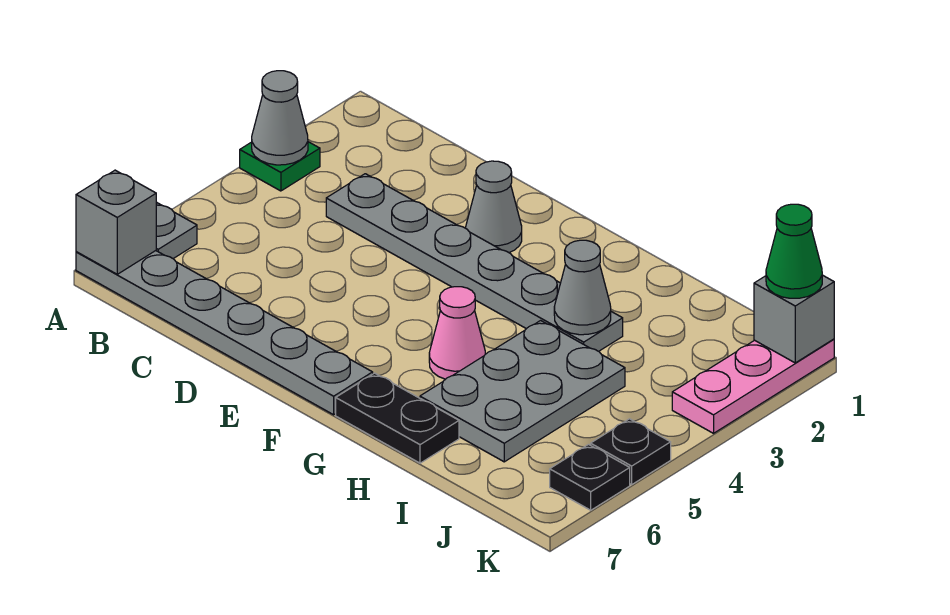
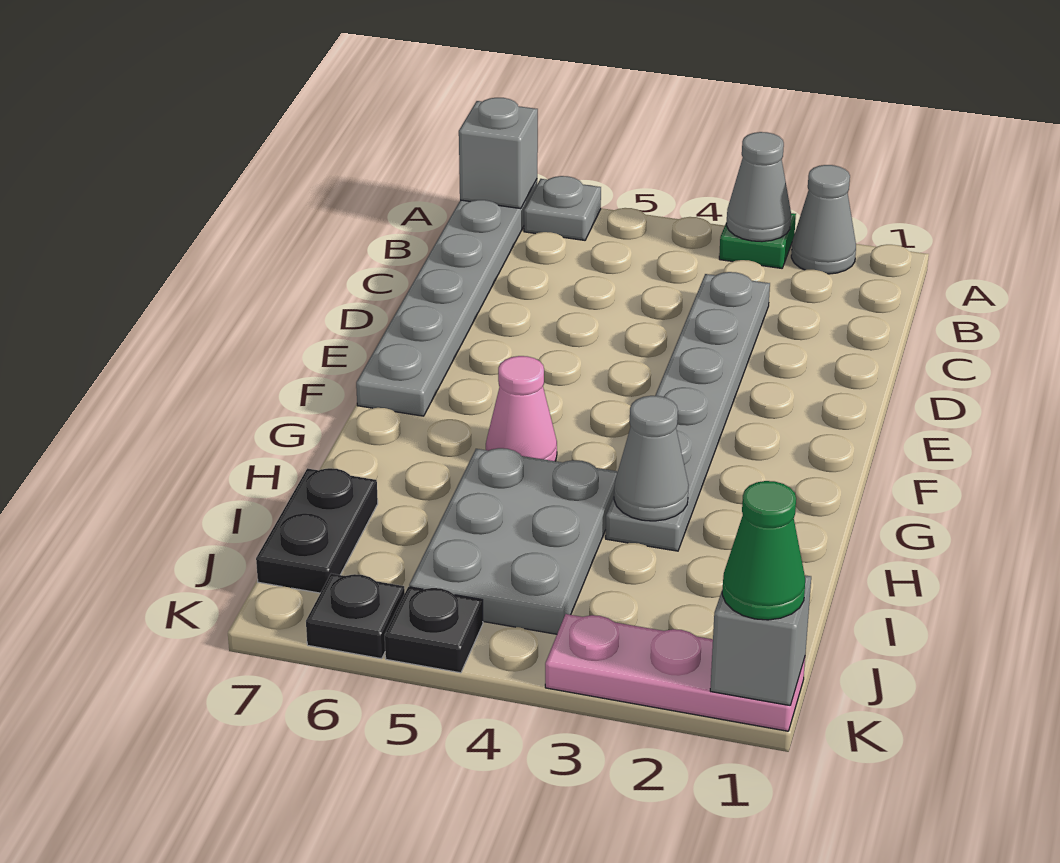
grey 1x1 cone [466,161,522,252] -> grey 1x1 cone moved to [791,165,856,274]
black 1x2 plate [336,373,459,463] -> black 1x2 plate moved to [256,468,378,593]
grey 2x3 plate [420,321,625,462] -> grey 2x3 plate turned to [409,448,618,634]

